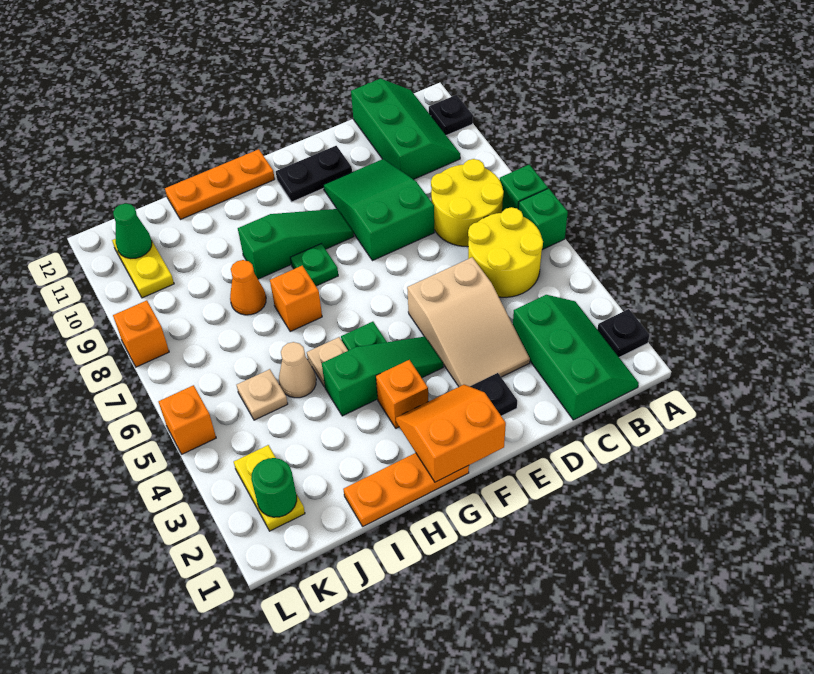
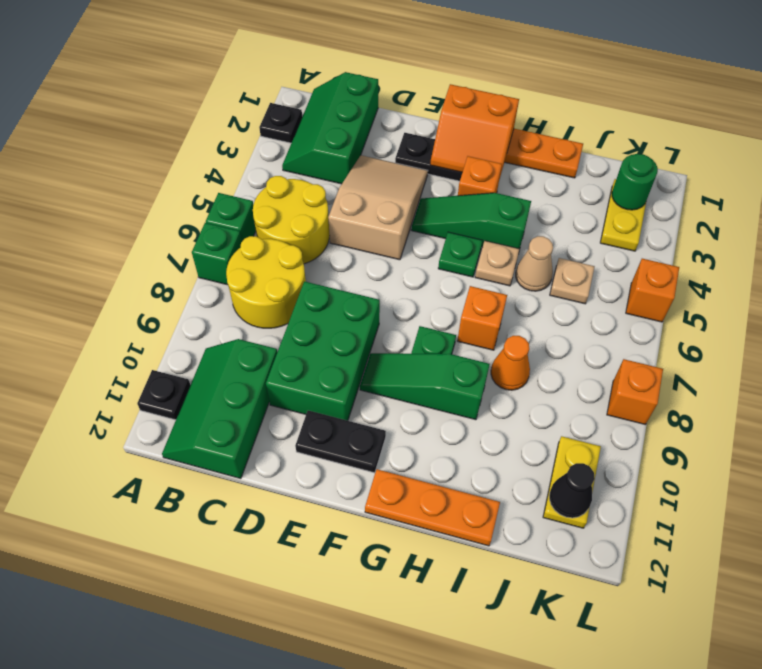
green 2x3 slope [323,159,434,261] -> green 2x3 brick [266,281,380,421]
green 1x1 cone [113,204,152,259] -> black 1x1 cone [549,463,595,518]

